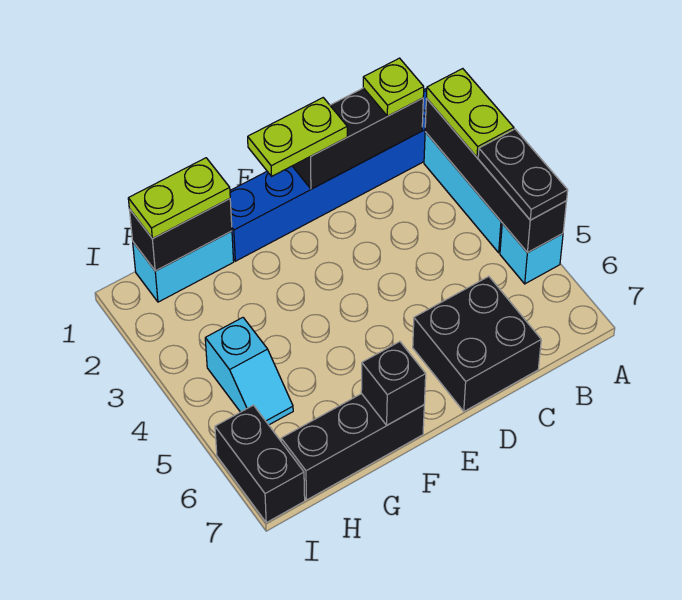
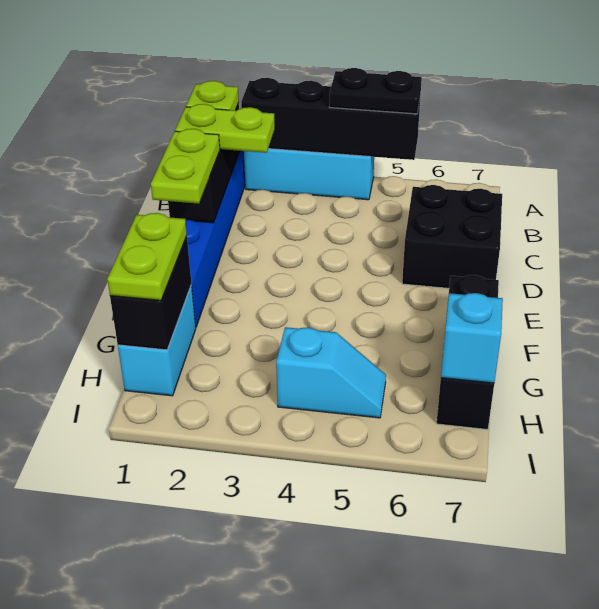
lime 1x2 plate [426,69,514,157] -> lime 1x2 plate moved to [175,104,275,153]
cyan 1x1 brick [500,223,563,284] -> cyan 1x1 brick moved to [441,293,503,383]
black 1x1 brick [361,342,426,425] -> none
black 1x2 brick [215,405,305,523] -> none

